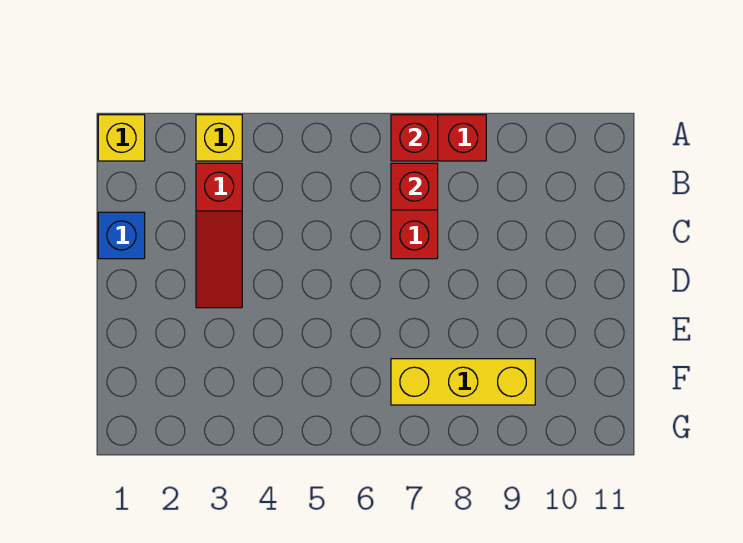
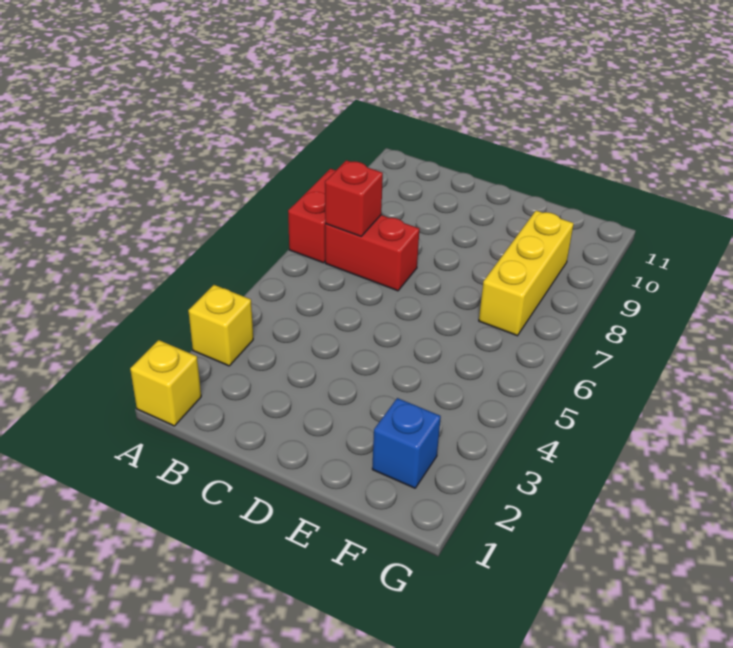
red 1x1 brick [391,115,438,161] -> none
red 1x3 slope [196,163,242,308] -> none
blue 1x1 brick [98,212,145,259] -> blue 1x1 brick moved to [372,398,441,488]

